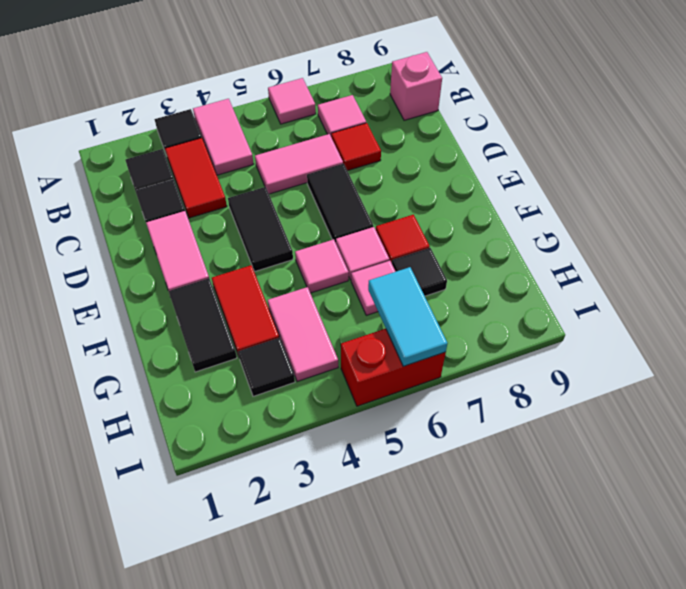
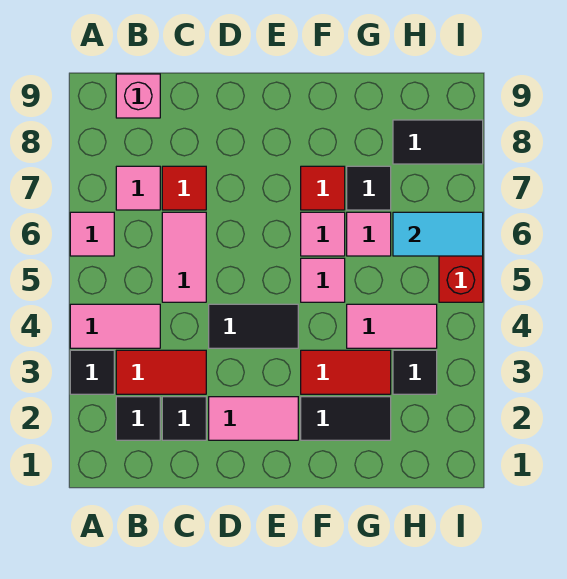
black 1x2 tile [307,164,373,243] -> black 1x2 tile moved to [393,120,483,164]

